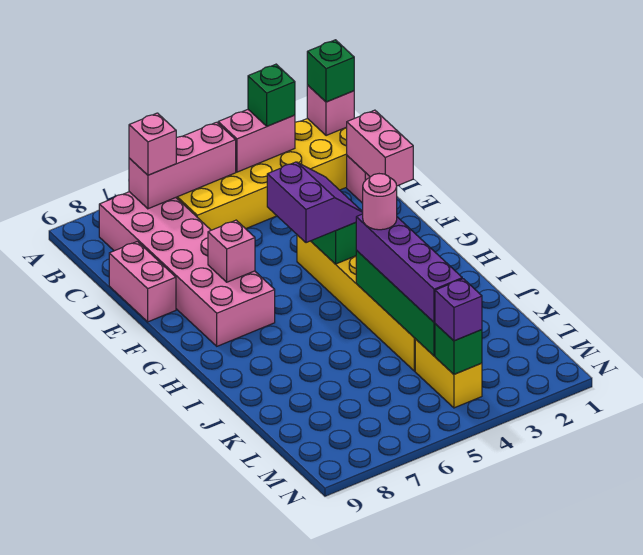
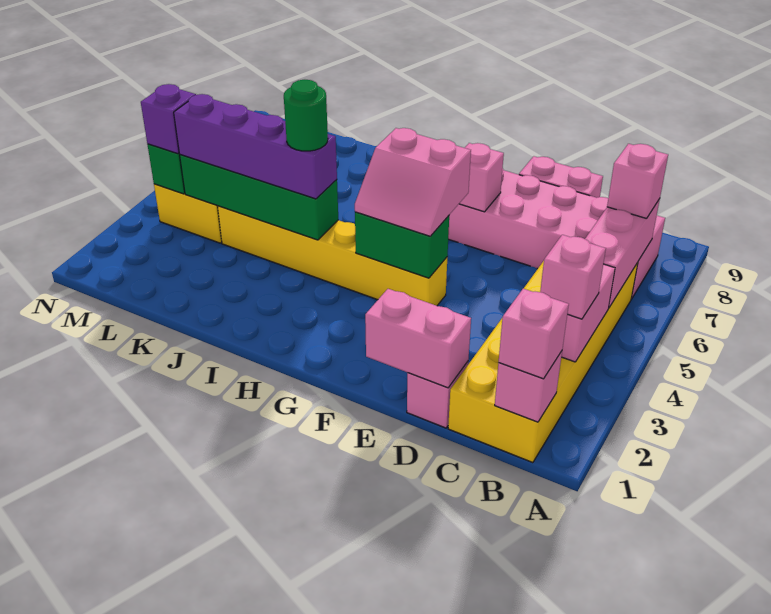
green 1x1 brick [307,40,354,102] -> pink 1x1 brick [499,289,569,379]
green 1x1 brick [248,64,295,126] -> pink 1x1 brick [540,235,606,319]
purple 2x2 slope [267,162,363,243] -> pink 2x2 slope [355,128,471,236]
pink 1x1 round brick [363,174,397,230] -> green 1x1 round brick [284,80,328,151]

